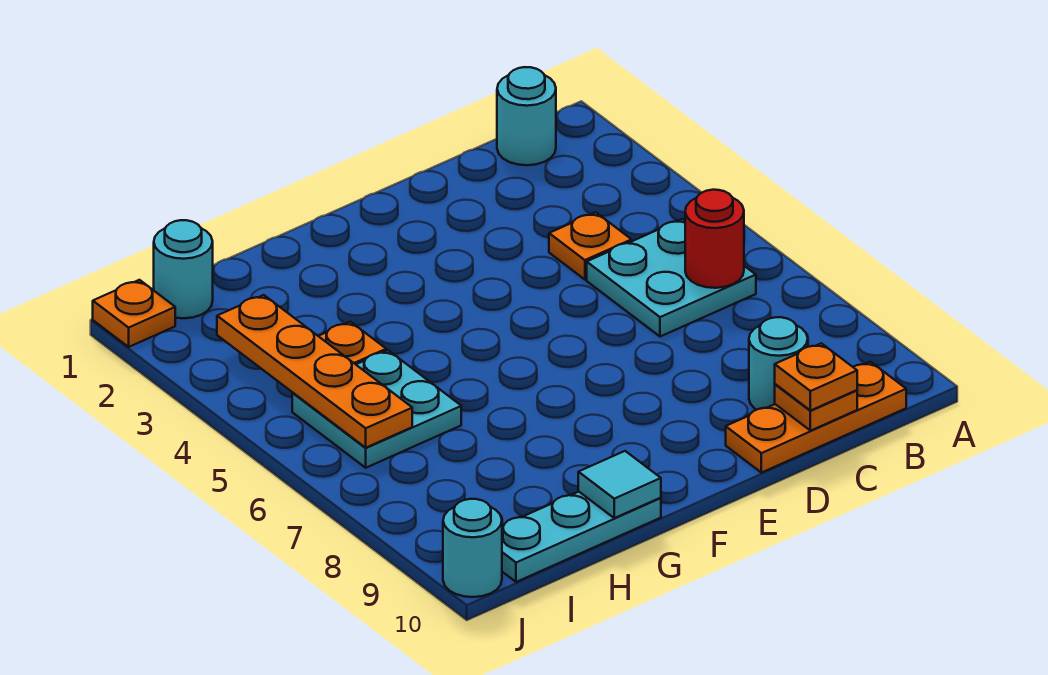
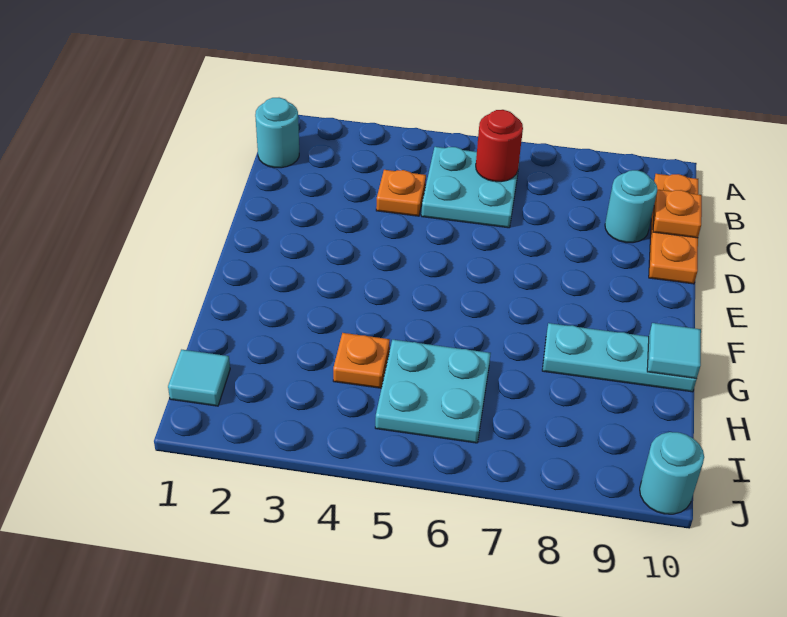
orange 1x1 plate [775,343,857,411] -> none
cyan 1x3 plate [502,492,661,582] -> cyan 1x3 plate turned to [542,323,697,392]
cyan 1x1 round brick [154,220,213,318] -> cyan 1x1 tile [168,350,230,406]
orange 1x4 plate [217,295,412,448] -> none
orange 1x1 plate [93,280,175,347] -> none

